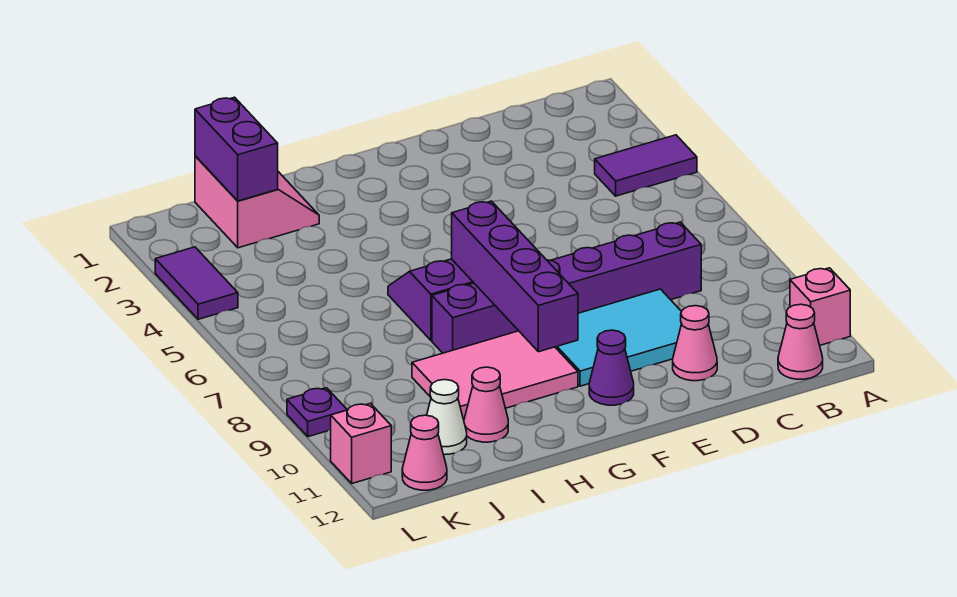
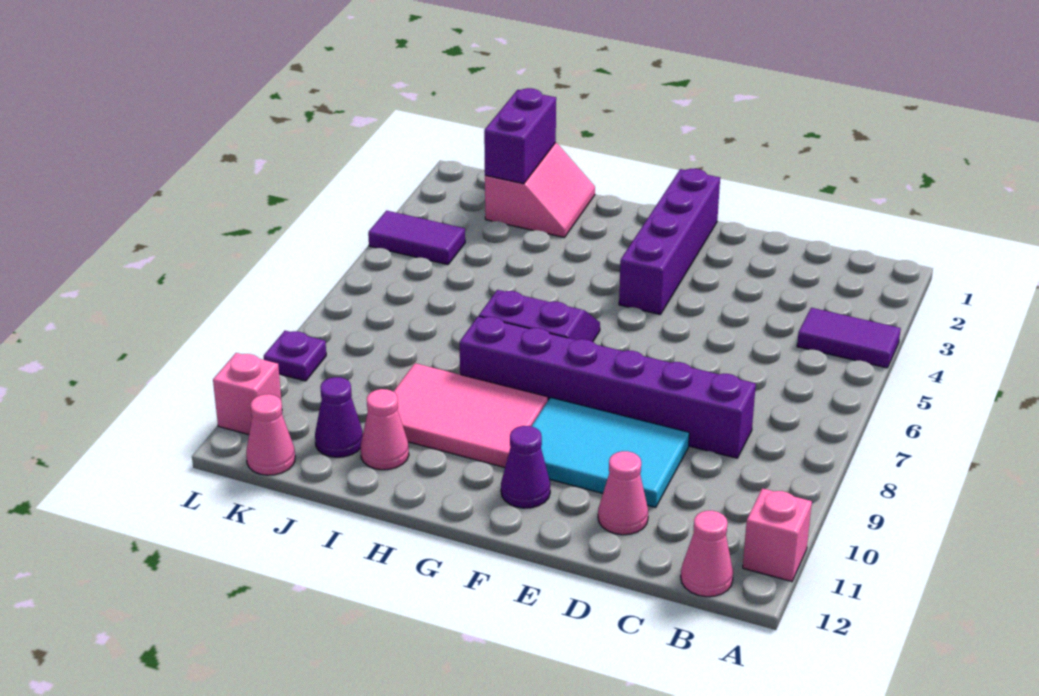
purple 1x4 brick [452,201,578,352] -> purple 1x4 brick moved to [619,169,720,314]
white 1x1 cone [427,380,467,455] -> purple 1x1 cone [315,377,363,457]
purple 1x2 tile [155,247,238,319] -> purple 1x2 tile turned to [368,211,465,265]

